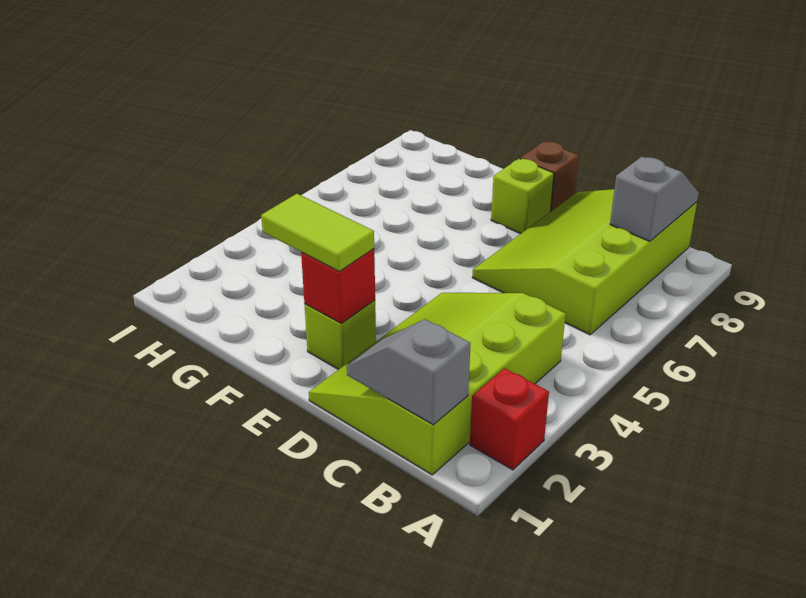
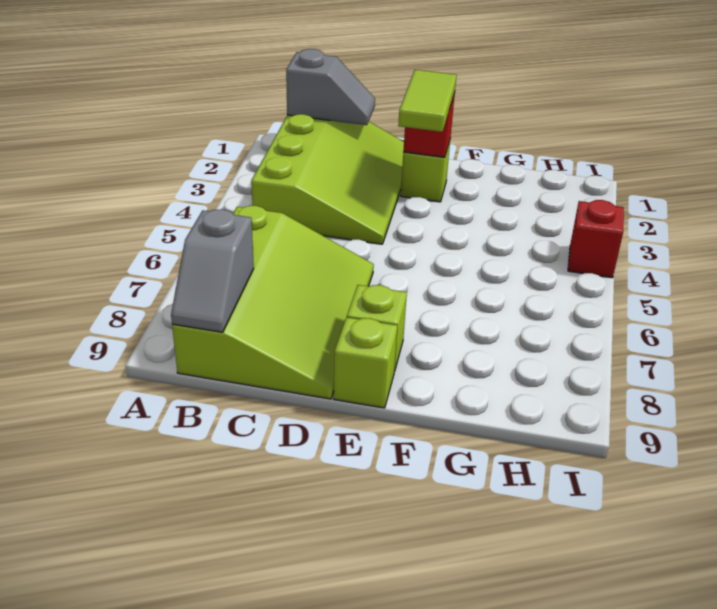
red 1x1 brick [470,368,549,470] -> red 1x1 brick moved to [568,200,624,278]
lime 1x2 tile [261,194,374,271] -> lime 1x2 tile turned to [398,70,456,132]
brown 1x1 brick [520,141,579,212] -> lime 1x1 brick [334,317,397,408]

